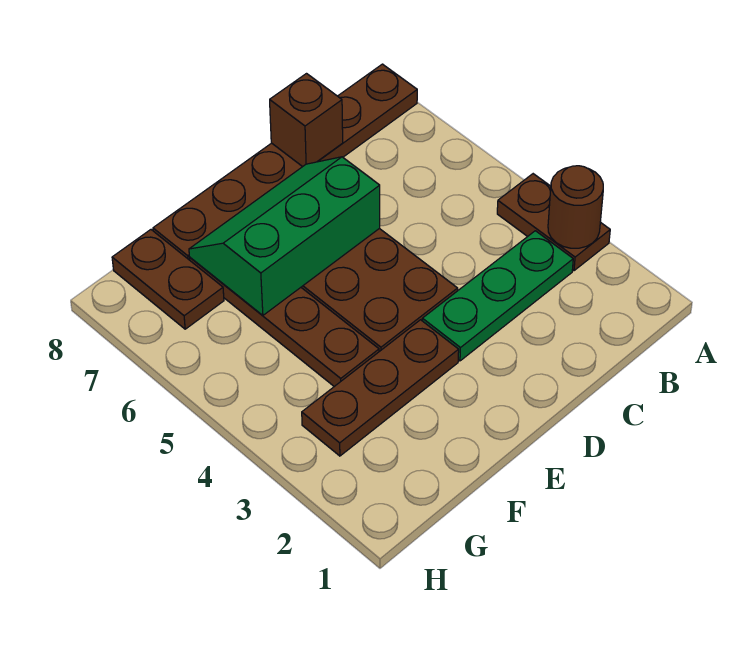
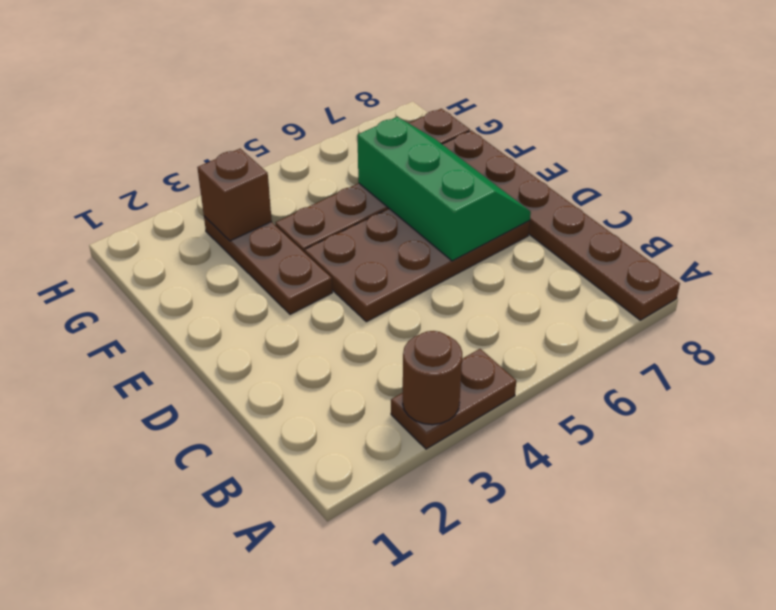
green 1x3 plate [422,231,573,361] -> none
brown 1x1 brick [270,74,343,167] -> brown 1x1 brick moved to [197,149,272,241]

